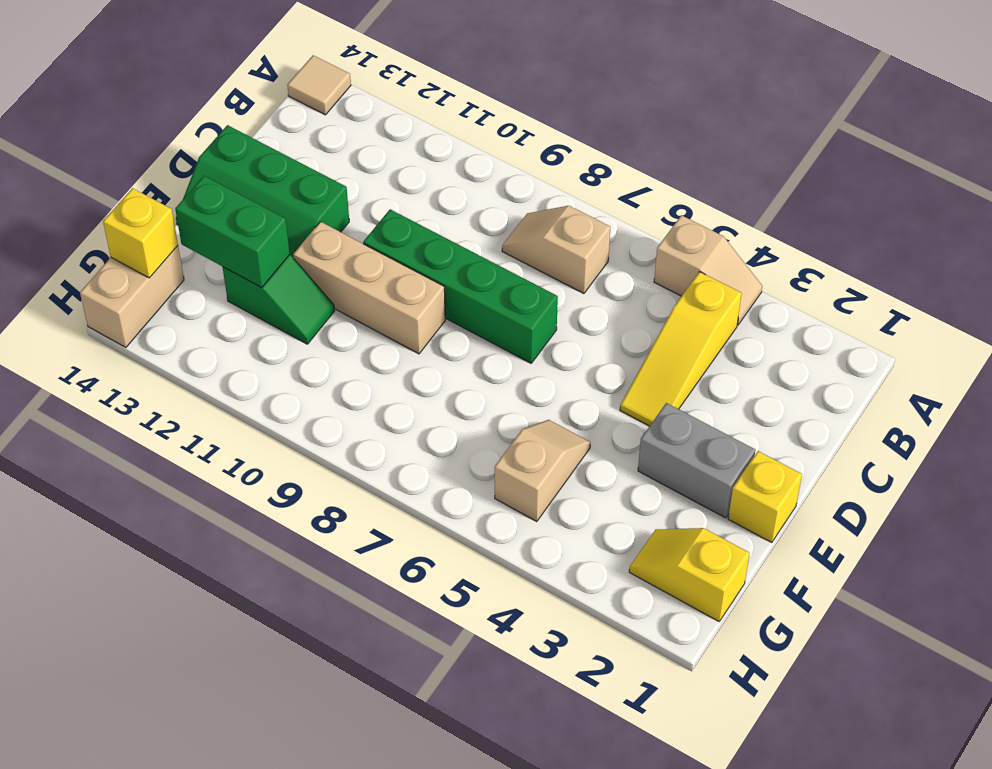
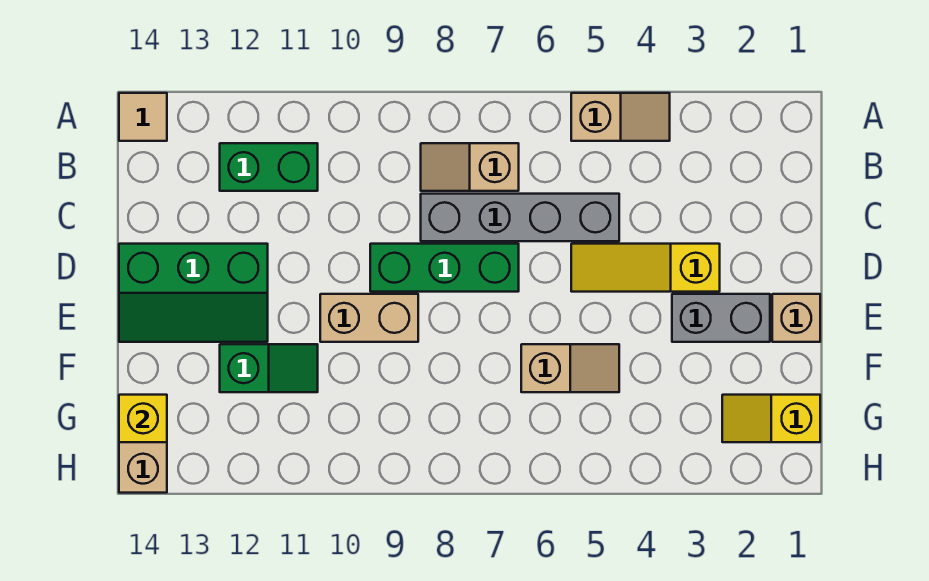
yellow 1x3 slope [620,272,742,426] -> yellow 1x3 slope turned to [571,244,720,292]
none -> grey 1x4 brick [421,194,619,241]
green 1x4 brick [363,209,558,363] -> green 1x3 brick [370,244,519,292]
yellow 1x1 brick [728,451,802,543] -> tan 1x1 brick [772,294,820,342]
tan 1x3 brick [293,222,445,354] -> tan 1x2 brick [320,294,418,342]
tan 1x2 slope [495,420,590,522] -> tan 1x2 slope turned to [521,344,619,392]
green 1x2 brick [175,176,290,287] -> green 1x2 brick moved to [220,143,318,191]

